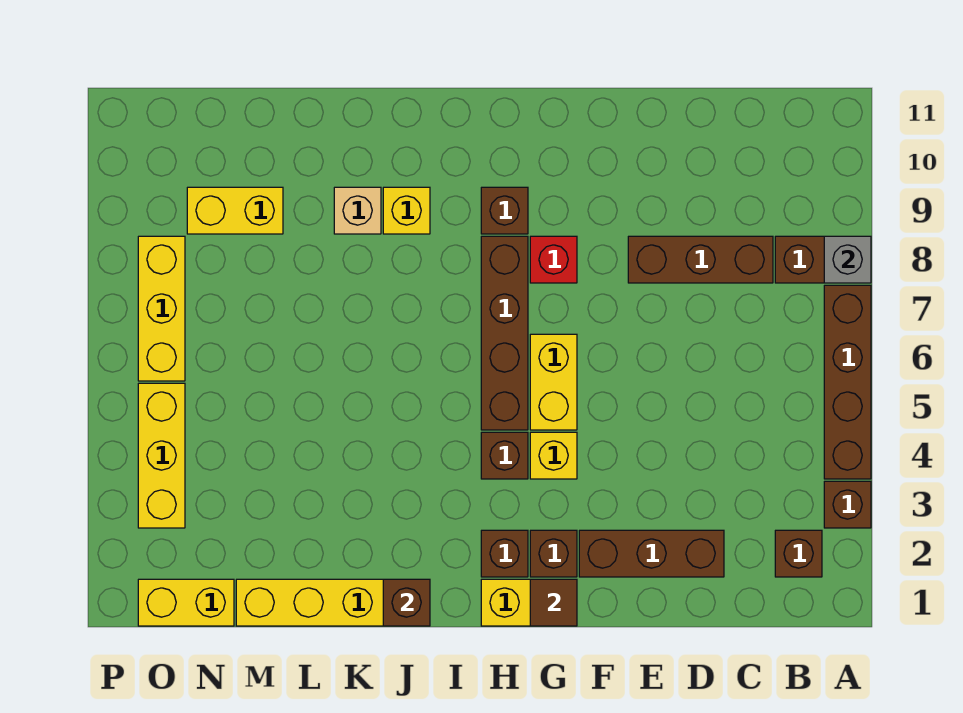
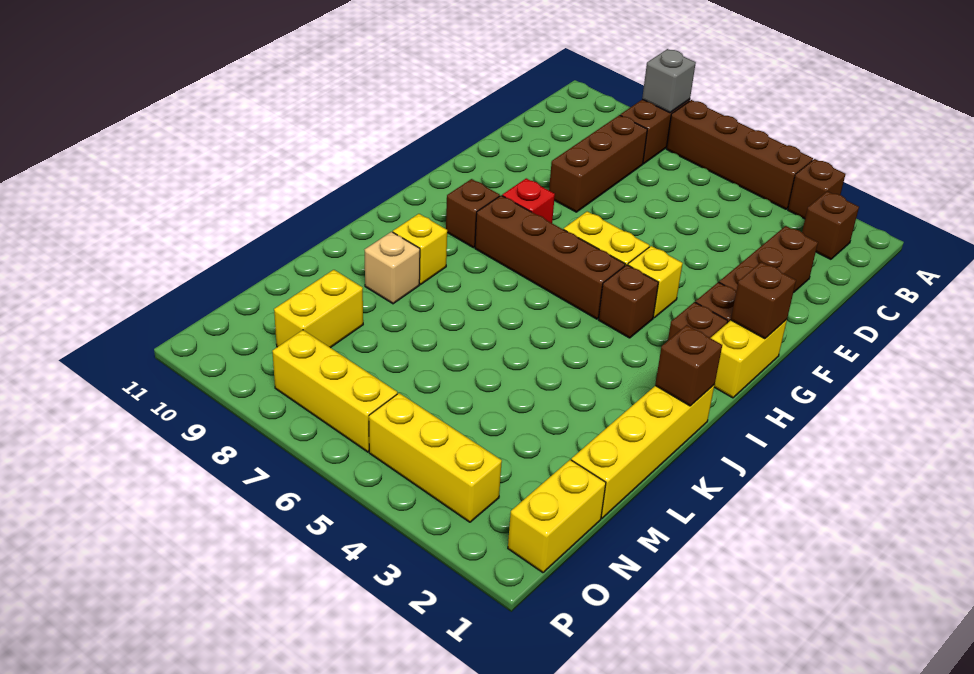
brown 1x1 tile [530,579,577,626] -> brown 1x1 brick [731,262,796,339]

